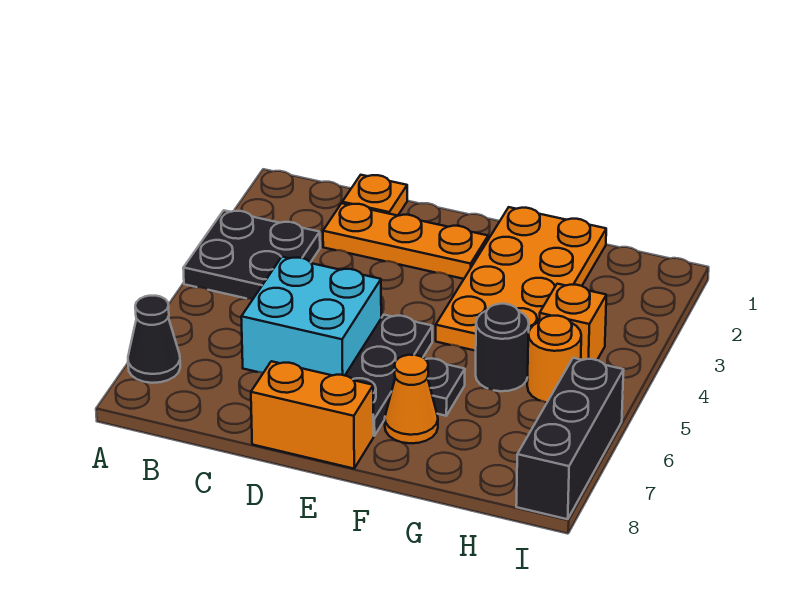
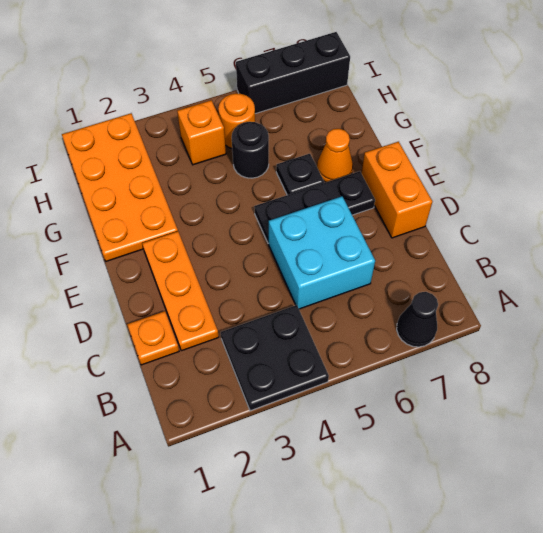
orange 2x4 plate [436,207,606,351] -> orange 2x4 plate turned to [62,113,178,261]

